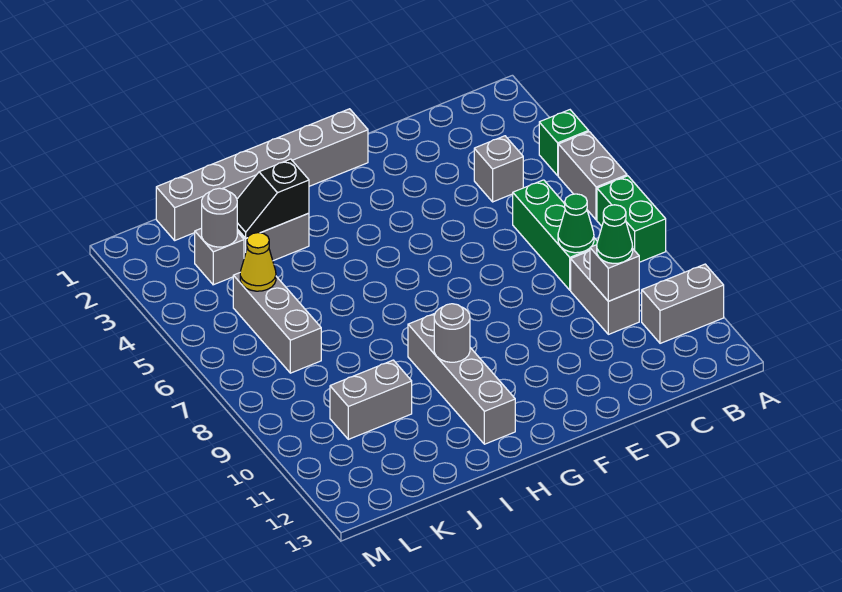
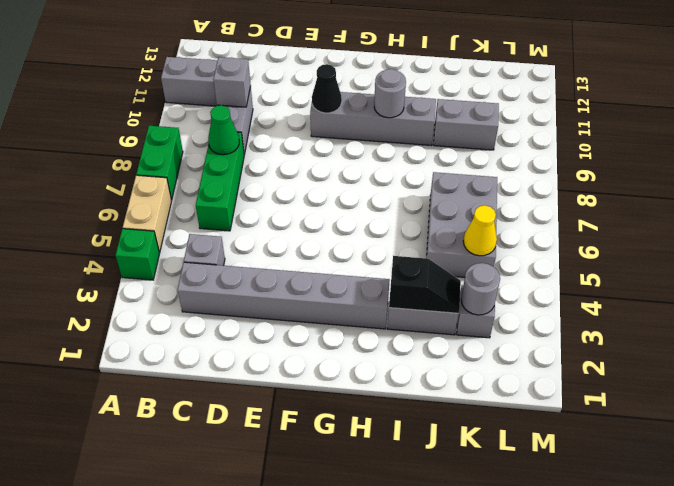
grey 1x2 brick [558,132,627,220] -> tan 1x2 brick [123,175,172,253]
green 1x1 cone [597,205,633,263] -> none
grey 1x6 brick [156,109,368,240] -> grey 1x6 brick moved to [178,262,390,329]
none -> black 1x1 cone [312,64,342,113]
grey 1x4 brick [408,314,515,444] -> grey 1x4 brick turned to [310,92,436,146]
grey 1x3 brick [233,273,321,373] -> grey 2x3 brick [427,172,497,277]

